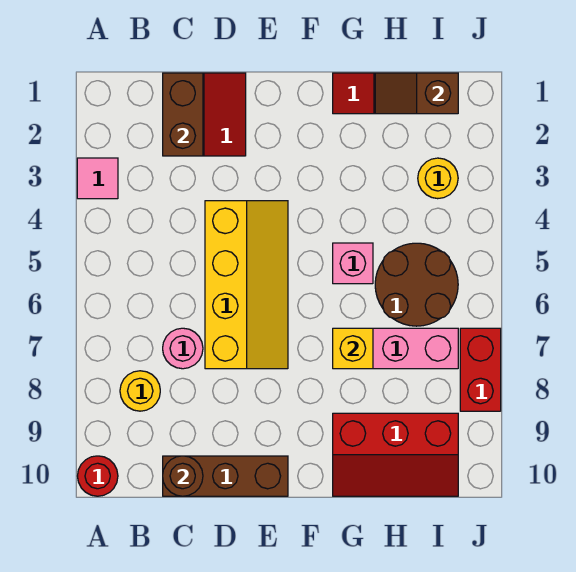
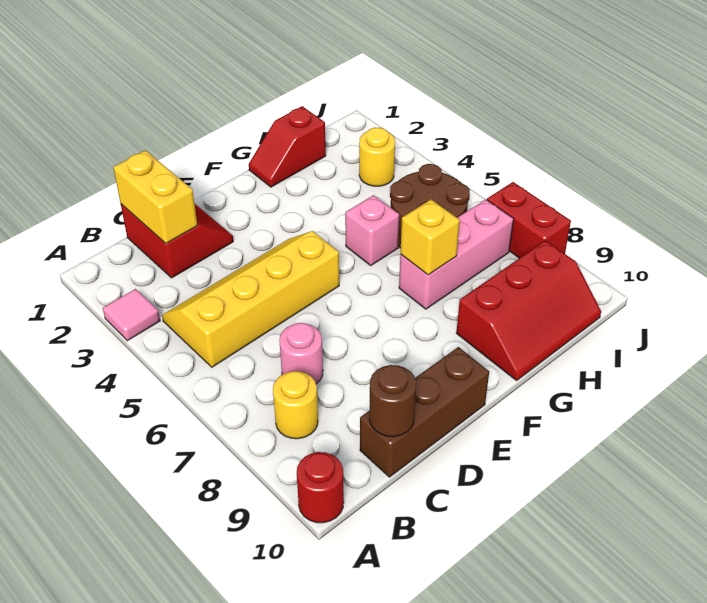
brown 1x2 brick [163,73,203,156] -> yellow 1x2 brick [113,150,197,243]
yellow 2x4 slope [205,201,288,369] -> yellow 2x4 slope turned to [162,231,339,367]
brown 1x2 slope [375,73,458,114] -> none

